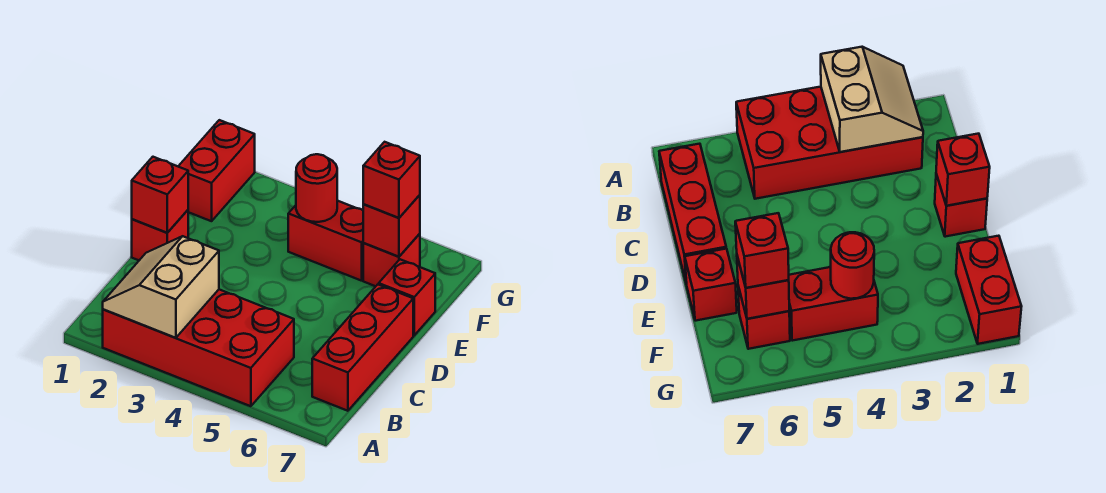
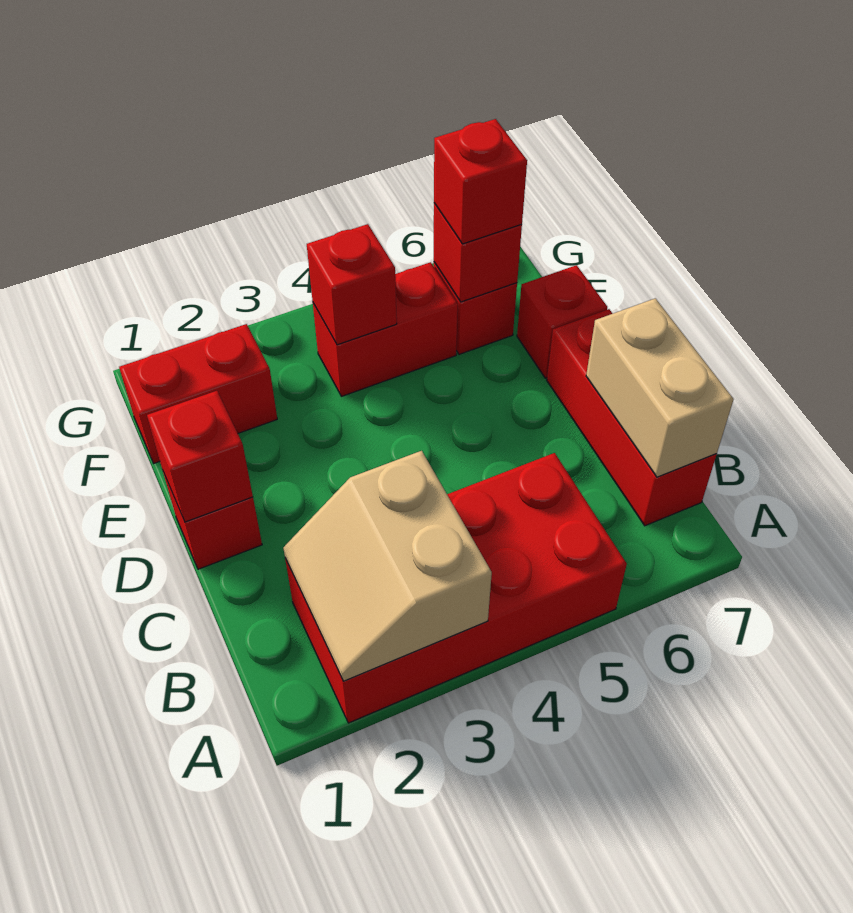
none -> tan 1x2 brick [586,298,734,477]
red 1x2 brick [178,120,255,221] -> red 1x2 brick turned to [119,324,277,463]
red 1x1 round brick [296,154,337,222] -> red 1x1 brick [307,224,397,345]

